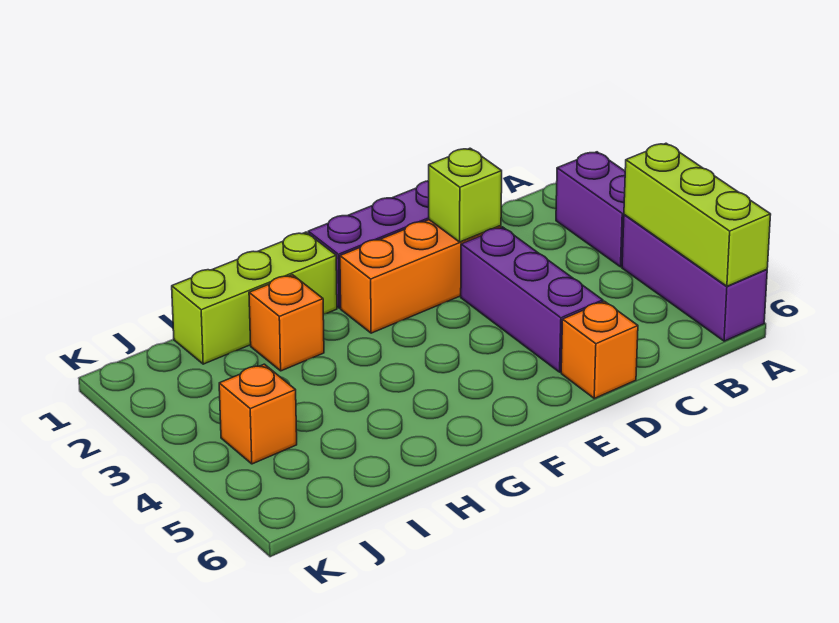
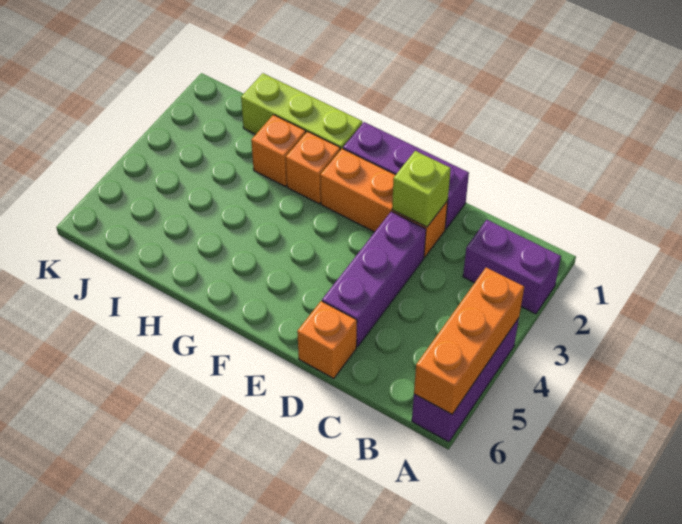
purple 1x2 brick [556,152,625,267] -> purple 1x2 brick turned to [463,220,561,314]
lime 1x3 brick [624,143,771,286] -> orange 1x3 brick [414,268,524,414]
orange 1x1 brick [219,364,297,464] -> orange 1x1 brick moved to [286,132,340,204]

